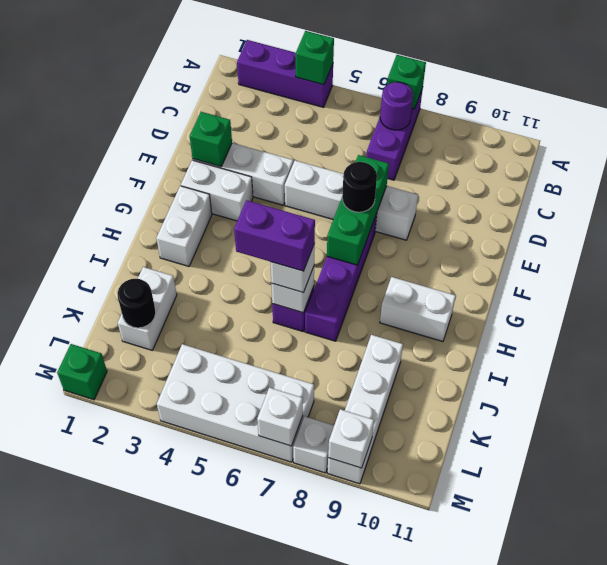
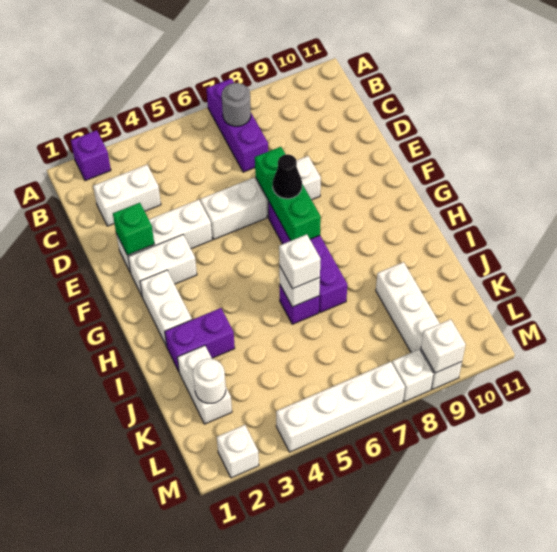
purple 1x3 brick [237,40,333,107] -> purple 1x1 brick [71,130,111,181]
green 1x1 brick [296,31,334,85] -> none
green 1x1 brick [387,55,426,109] -> none
purple 1x1 round brick [380,82,413,130] -> grey 1x1 round brick [222,83,251,126]
black 1x1 round brick [342,162,377,212] -> black 1x1 cone [273,154,302,199]
white 1x2 brick [380,277,456,341] -> white 1x2 brick moved to [93,165,161,226]
purple 1x2 brick [234,200,315,271] -> purple 1x2 brick moved to [165,308,235,371]
black 1x1 round brick [117,279,156,328] -> white 1x1 round brick [193,359,226,403]
white 2x4 brick [157,344,314,462] -> white 1x4 brick [276,362,405,452]
green 1x1 brick [57,344,107,400] -> none
white 1x1 brick [257,388,303,446] -> white 1x1 brick moved to [217,425,259,478]

